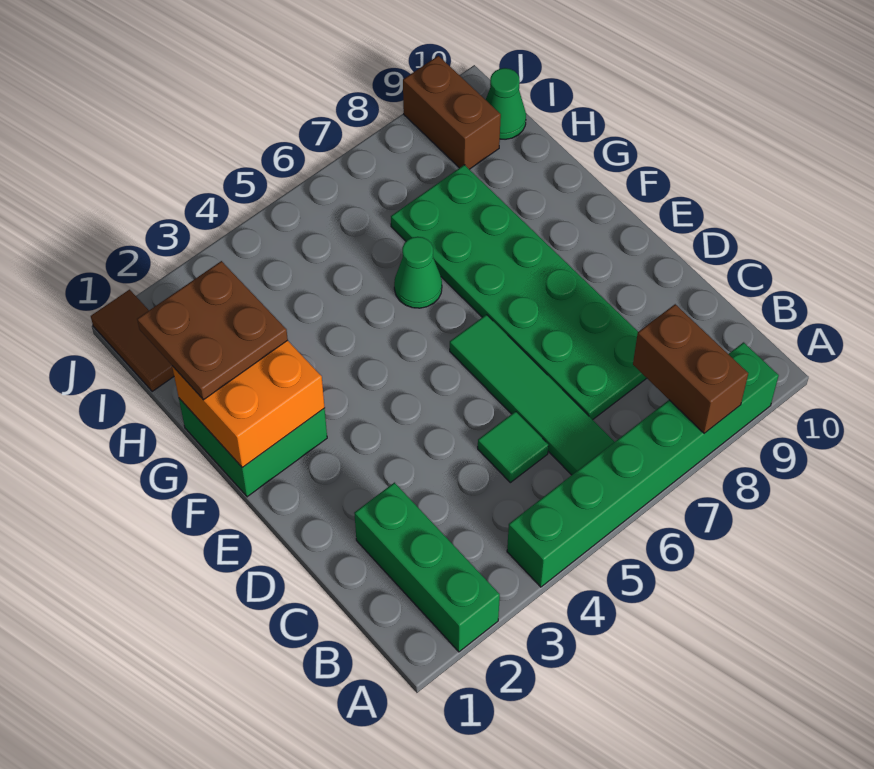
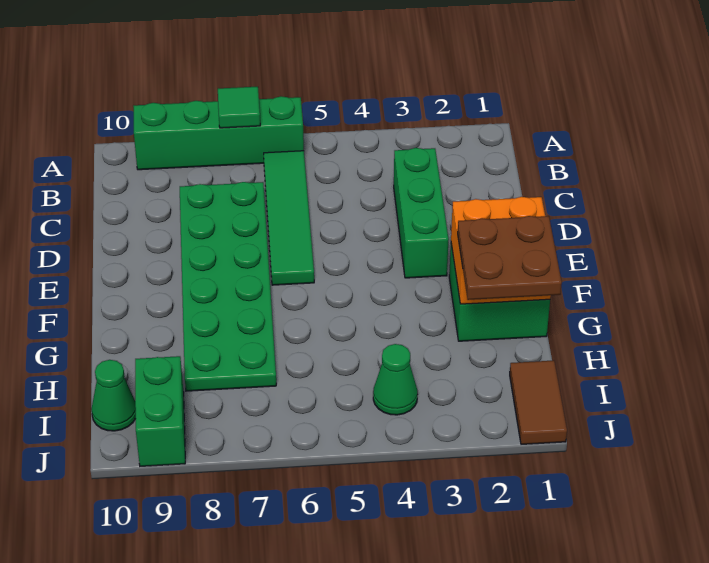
green 1x3 brick [354,483,500,652] -> green 1x3 brick moved to [394,148,449,278]
green 1x6 brick [507,342,779,587] -> green 1x4 brick [133,96,304,170]
brown 1x2 brick [633,304,748,433] -> none
green 1x1 tile [478,411,549,483] -> green 1x1 tile moved to [218,87,260,128]
green 1x1 cone [394,237,442,308] -> green 1x1 cone moved to [373,344,418,415]
brown 1x2 brick [403,56,501,169] -> green 1x2 brick [135,356,185,466]

